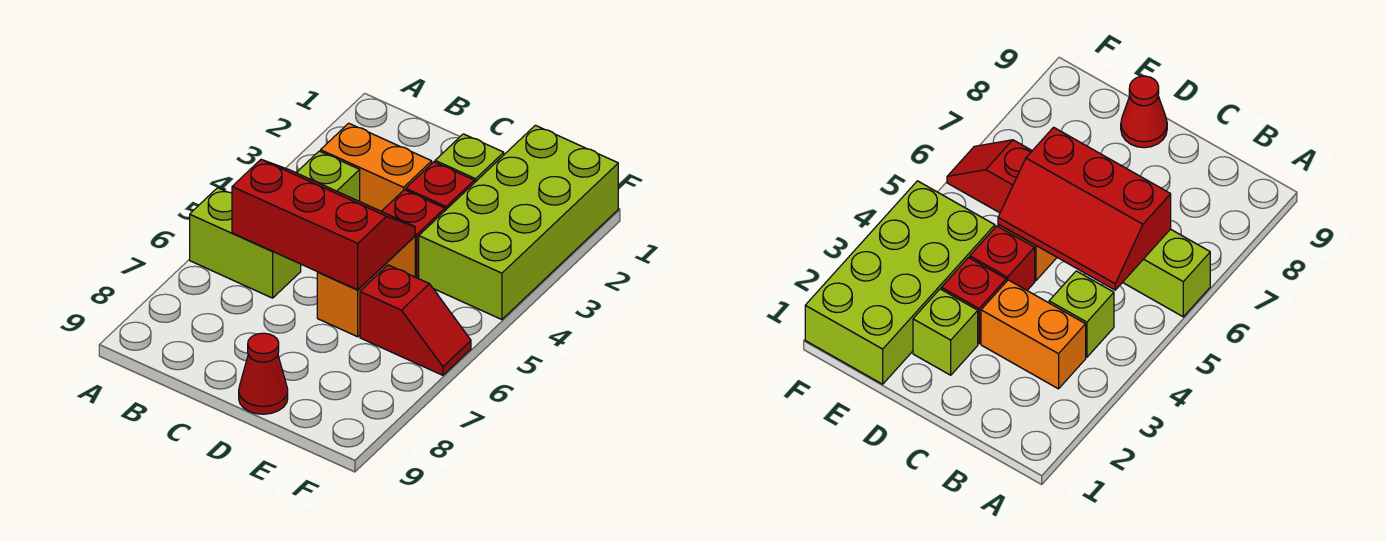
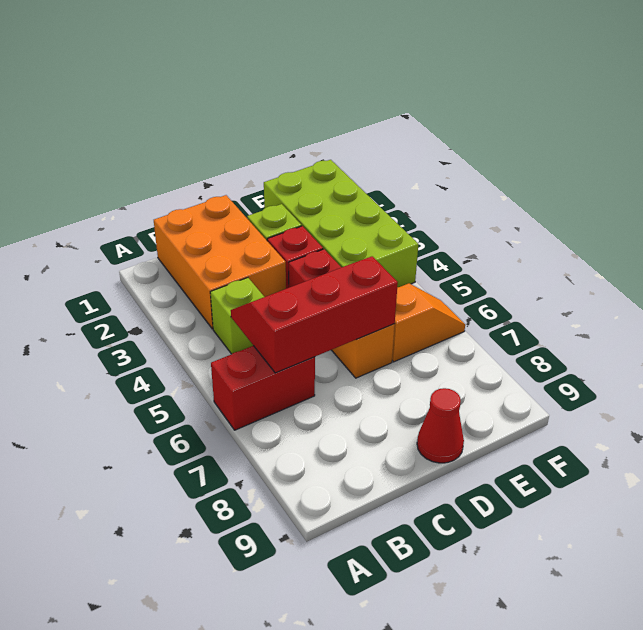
lime 1x2 brick [190,188,301,298] -> red 1x2 brick [211,346,315,430]
orange 1x2 brick [321,123,432,211] -> orange 2x3 brick [154,195,286,329]
red 1x2 slope [360,265,471,375] -> orange 1x2 slope [392,283,465,362]

